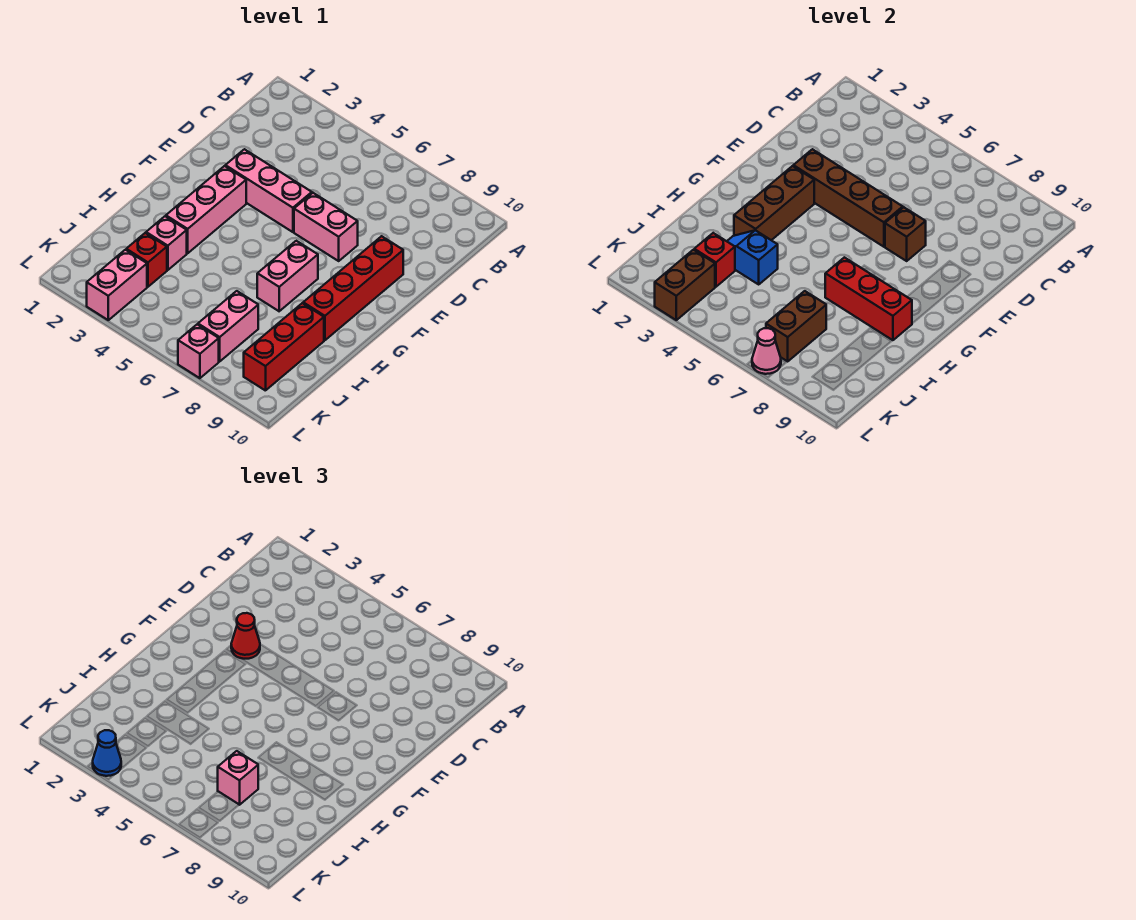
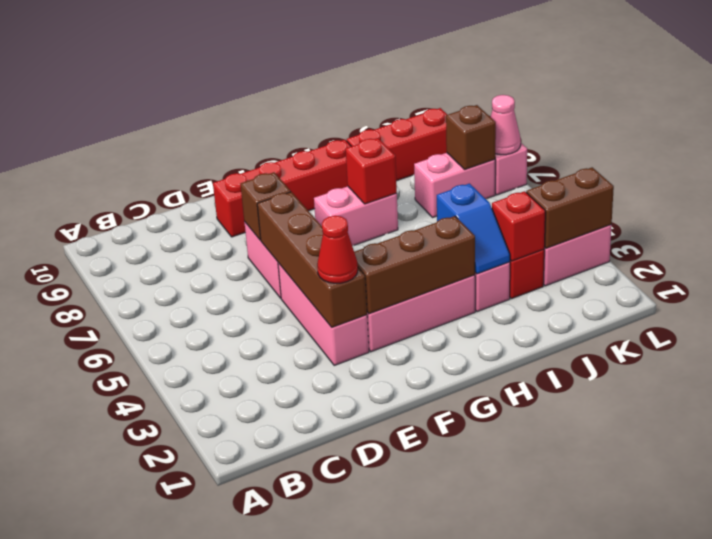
red 1x3 brick [825,257,912,340] -> red 1x1 brick [346,138,397,204]
brown 1x2 brick [766,291,826,361] -> brown 1x1 brick [446,105,496,170]
pink 1x1 brick [218,751,258,805] -> none
blue 1x1 cone [93,730,121,776] -> none

